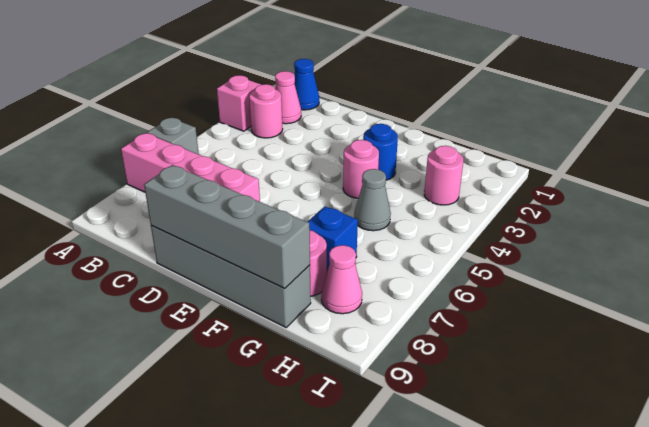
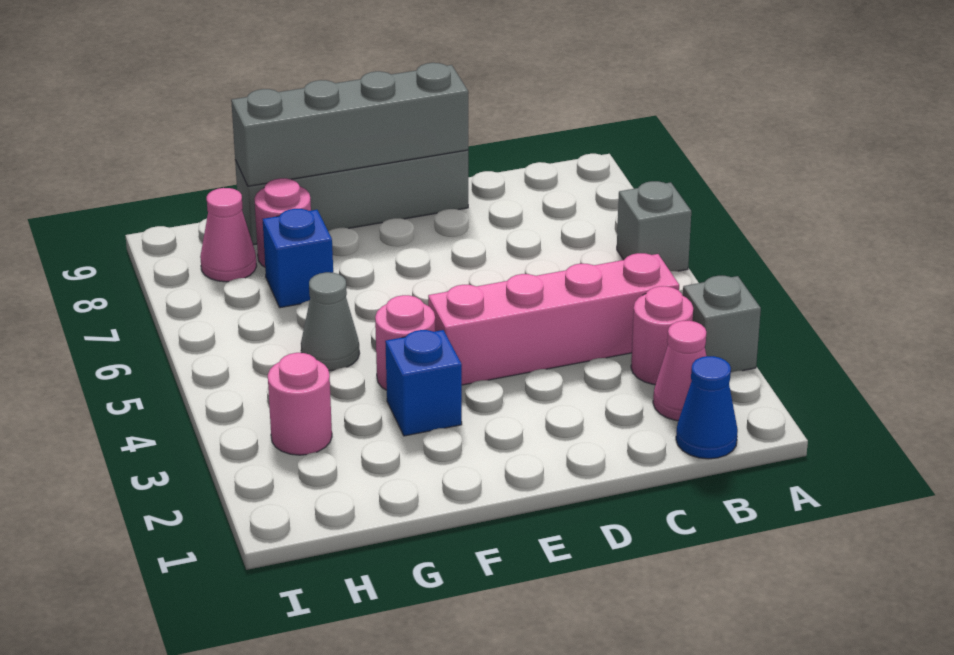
pink 1x1 brick [217,75,261,131] -> grey 1x1 brick [683,276,761,372]
pink 1x4 brick [121,133,260,202] -> pink 1x4 brick moved to [428,253,679,385]
blue 1x1 round brick [363,124,398,180] -> blue 1x1 brick [385,330,462,436]

